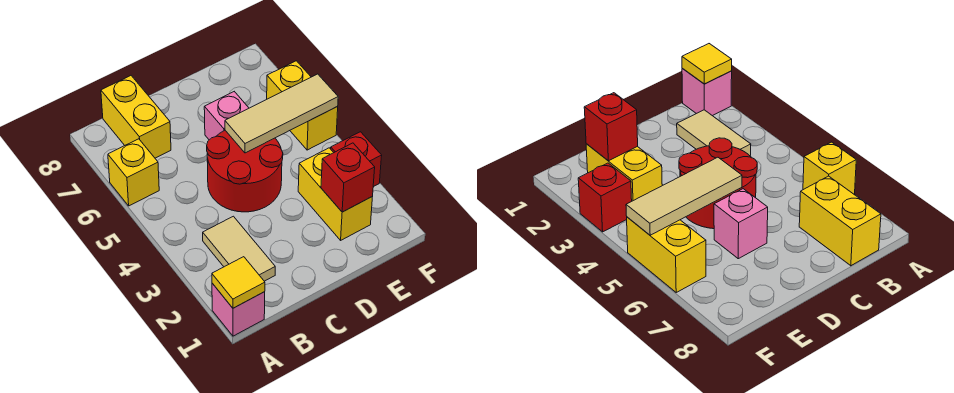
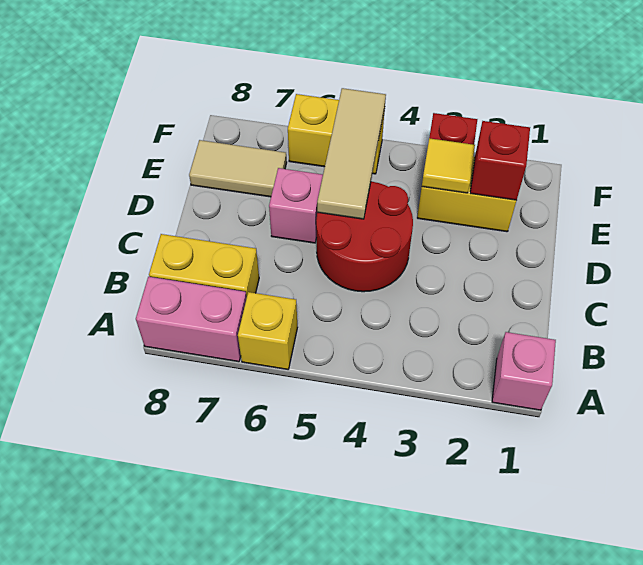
yellow 1x1 tile [212,257,265,308] -> yellow 1x1 tile moved to [422,138,475,193]
none -> pink 1x2 brick [136,277,247,362]
tan 1x2 tile [203,216,275,281] -> tan 1x2 tile moved to [189,140,287,197]

